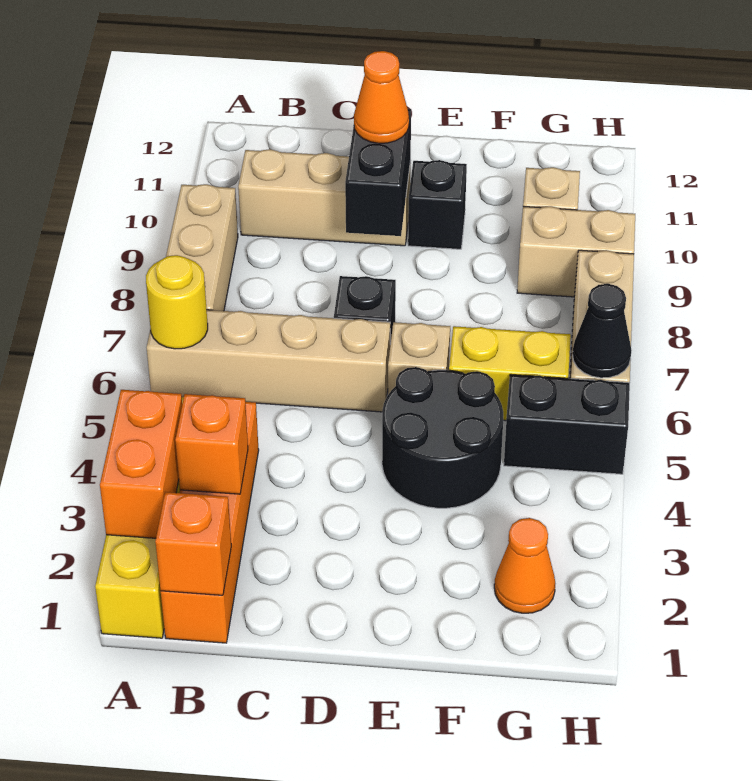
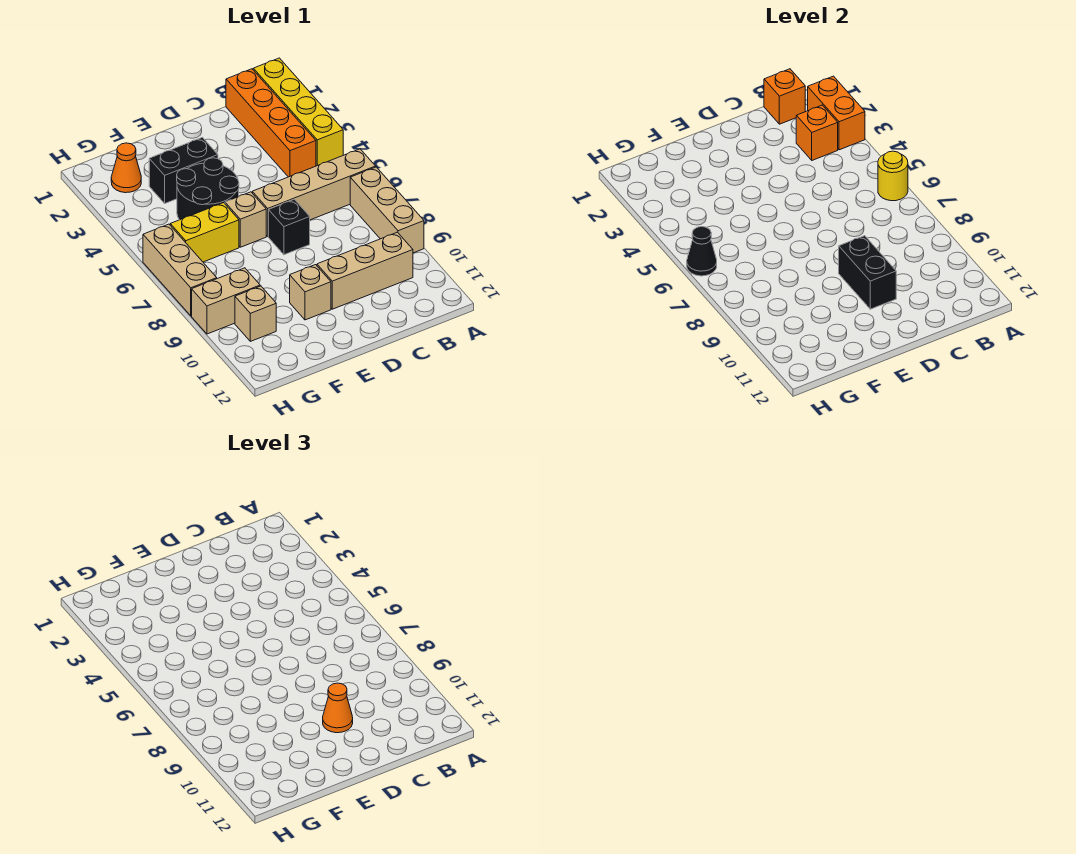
black 1x1 brick [408,160,467,249] -> tan 1x1 brick [290,265,331,320]
black 1x2 brick [504,374,630,474] -> black 1x2 brick moved to [149,137,218,203]

